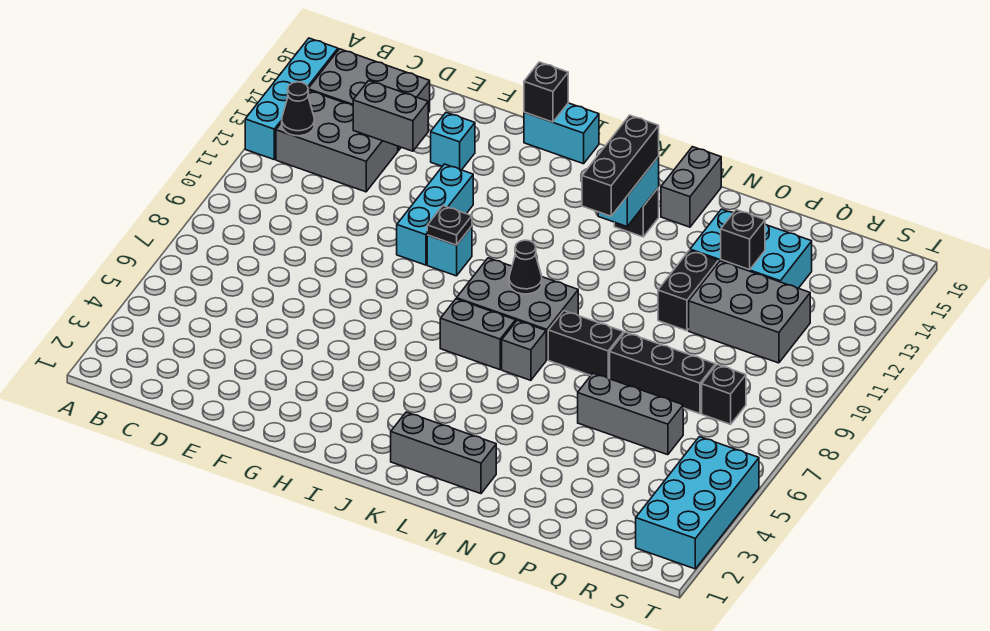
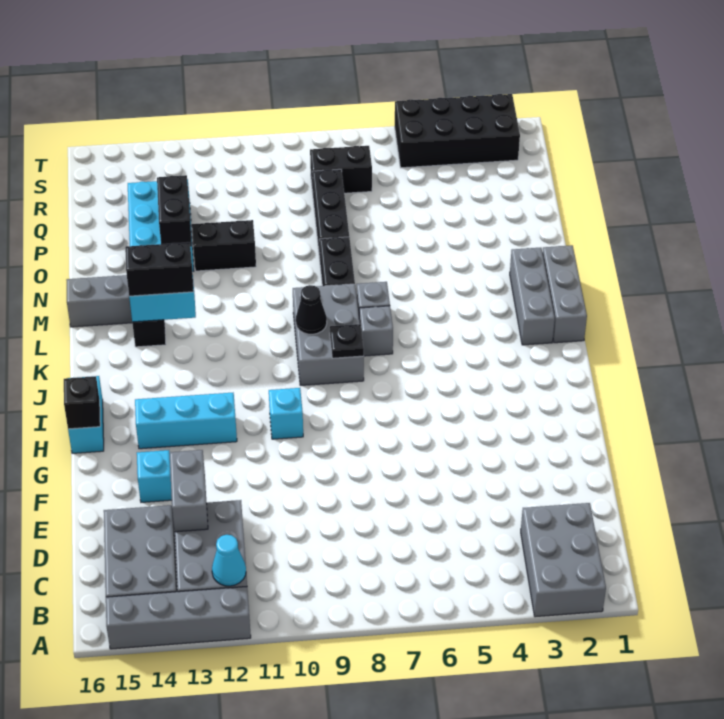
cyan 1x4 brick [245,38,338,159] -> grey 1x4 brick [106,587,251,649]
black 1x1 cone [282,82,314,136] -> cyan 1x1 cone [212,535,246,586]
cyan 1x3 brick [397,164,473,265] -> cyan 1x3 brick moved to [135,393,237,449]
black 1x1 plate [427,206,472,245] -> black 1x1 plate moved to [330,324,364,358]
grey 1x2 brick [440,299,516,370] -> grey 1x1 brick [359,306,393,356]
black 1x3 brick [582,115,659,216] -> black 1x2 brick [125,242,194,296]
grey 1x3 brick [578,373,683,455] -> grey 1x3 brick moved to [542,245,587,343]
grey 2x3 brick [689,261,810,363] -> grey 2x3 brick moved to [521,503,606,617]
black 1x1 brick [721,210,765,270] -> black 1x2 brick [157,175,192,246]
black 1x1 brick [702,365,746,424] -> black 1x2 brick [310,146,372,193]
cyan 2x4 brick [636,437,759,569] -> black 2x4 brick [395,94,520,168]

